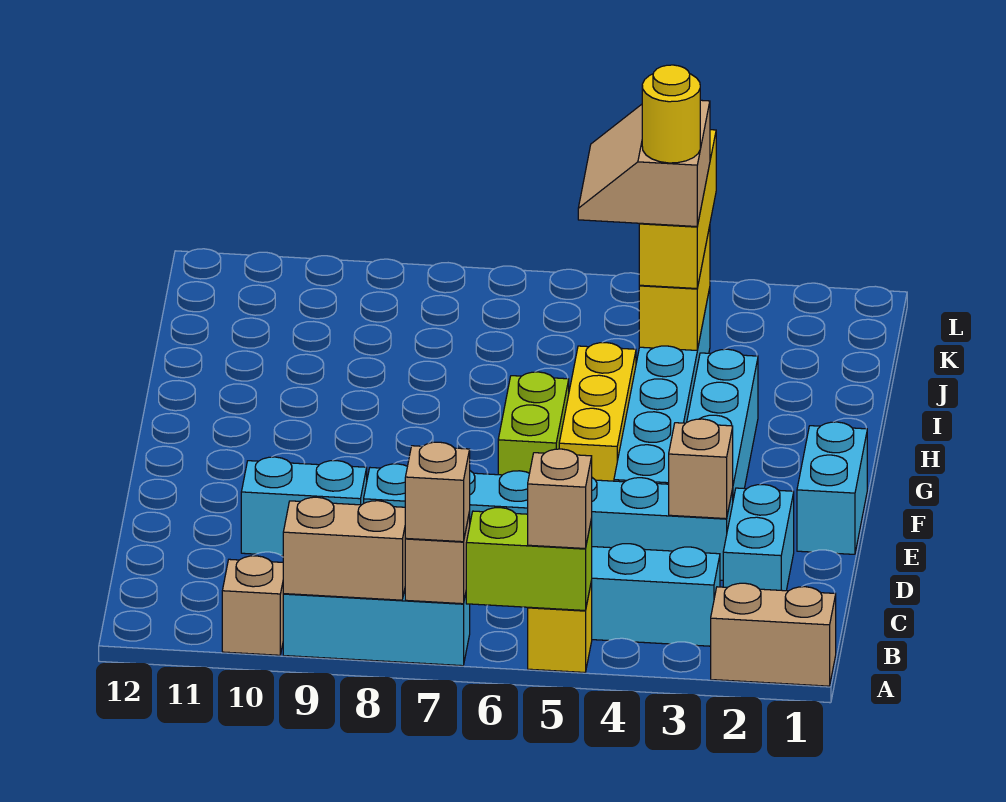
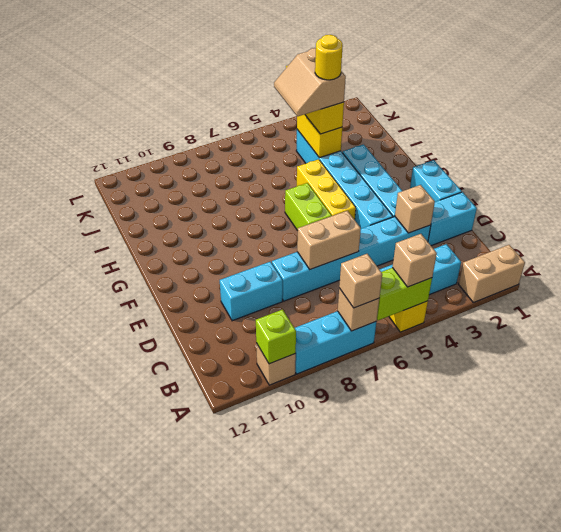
tan 1x2 brick [283,497,406,600] -> tan 1x2 brick moved to [297,211,361,269]
none -> lime 1x1 brick [256,310,296,364]
cyan 1x2 brick [723,485,794,591] -> cyan 1x2 brick turned to [428,192,477,246]

